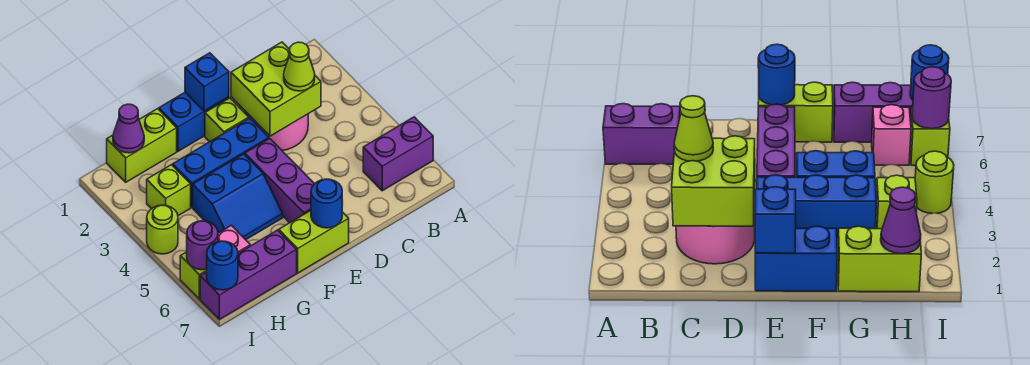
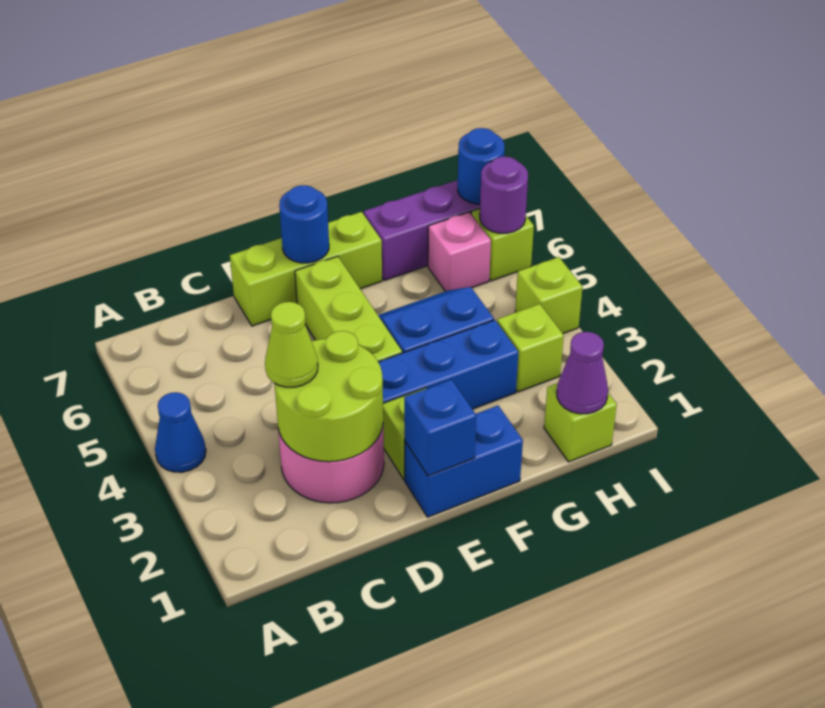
none -> blue 1x1 cone [155,392,206,472]
purple 1x2 brick [363,117,433,191] -> none
lime 2x2 brick [231,42,321,136] -> lime 2x2 round brick [274,331,383,462]
purple 1x3 brick [245,138,314,223] -> lime 1x3 brick [295,256,402,362]
lime 1x2 brick [279,211,349,273] -> lime 1x3 brick [230,212,382,326]
lime 1x2 brick [107,109,177,182] -> lime 1x1 brick [544,383,617,462]
lime 1x1 round brick [147,205,178,254] -> lime 1x1 brick [515,257,583,334]

